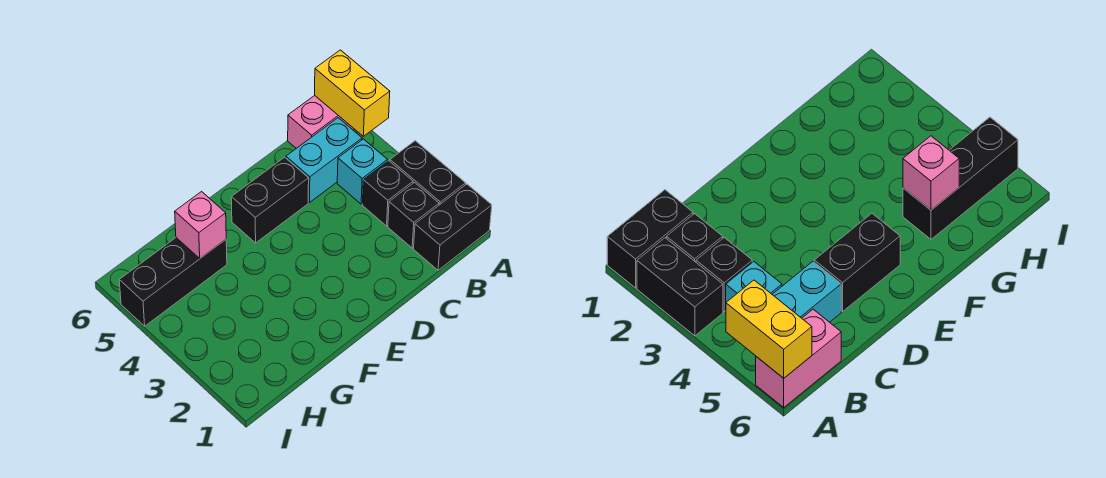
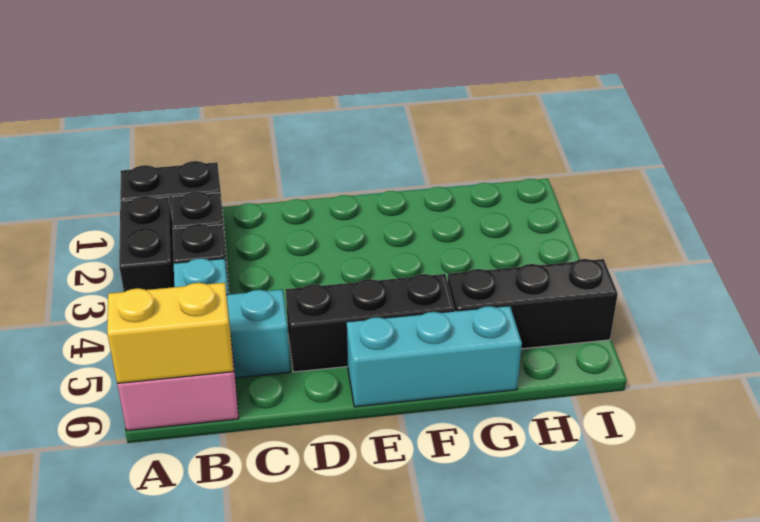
yellow 1x2 brick [315,50,390,136] -> yellow 1x2 brick turned to [107,283,234,383]
black 1x2 brick [231,157,309,243] -> black 1x3 brick [285,274,455,372]
none -> cyan 1x3 brick [347,306,522,407]
pink 1x1 brick [175,192,226,258] -> none

